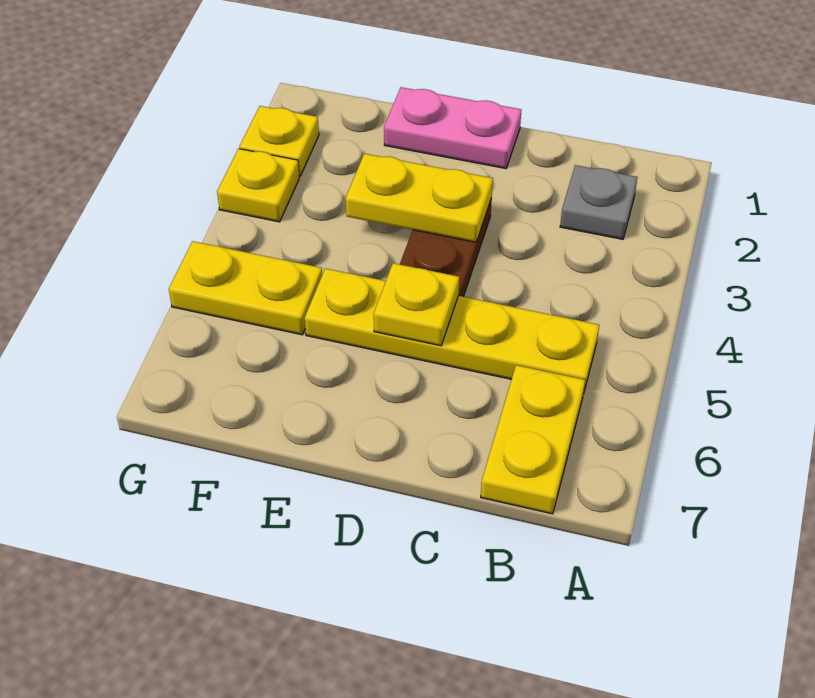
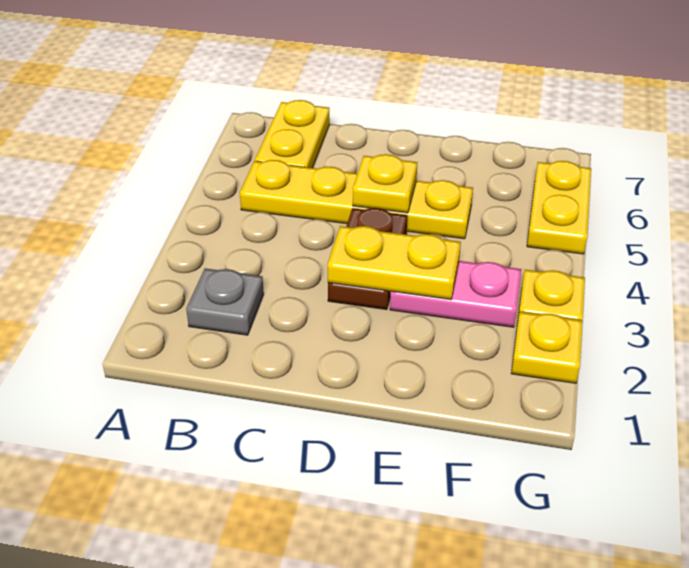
pink 1x2 plate [384,87,521,169] -> pink 1x2 plate moved to [390,261,522,327]
yellow 1x2 plate [169,241,322,335] -> yellow 1x2 plate turned to [527,161,591,254]

